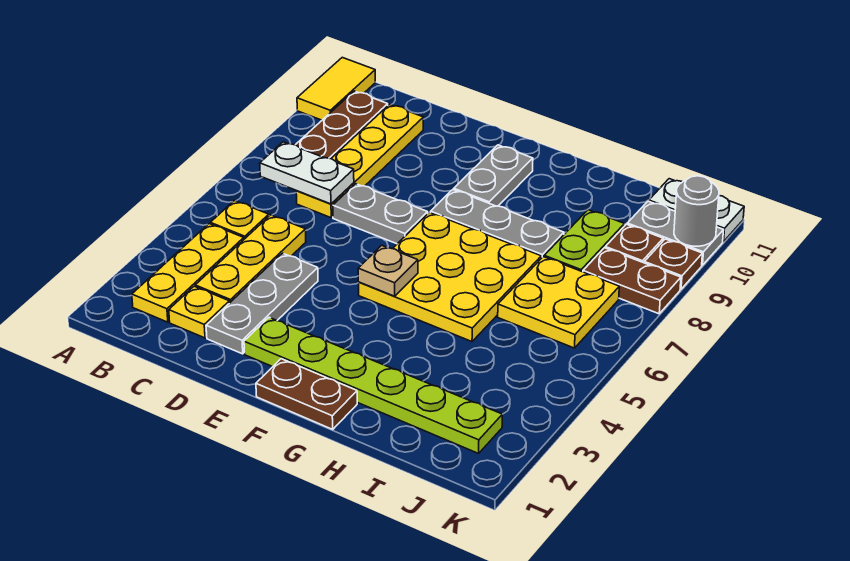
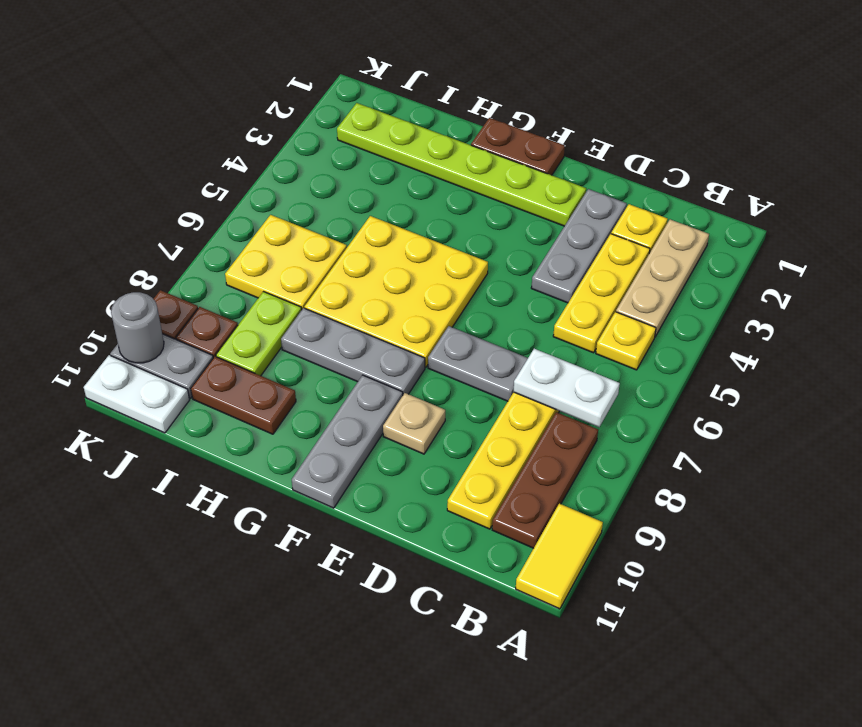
yellow 1x3 plate [132,224,244,322] -> tan 1x3 plate [616,219,709,337]
tan 1x1 plate [358,245,418,296] -> tan 1x1 plate moved to [383,393,445,454]
grey 1x2 plate [453,145,533,206] -> grey 1x3 plate [292,375,403,508]
brown 1x2 plate [583,248,681,314] -> brown 1x2 plate moved to [191,357,296,434]

